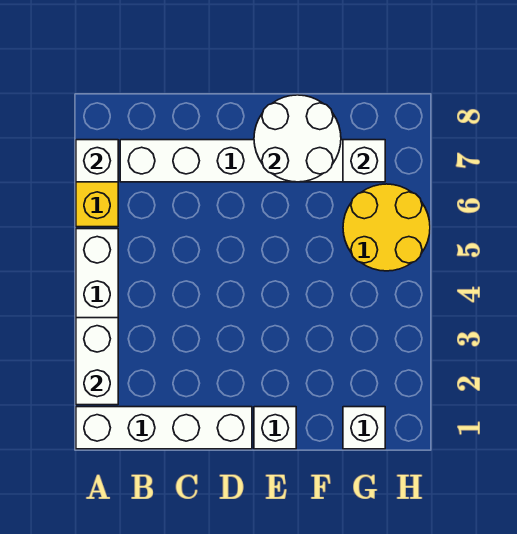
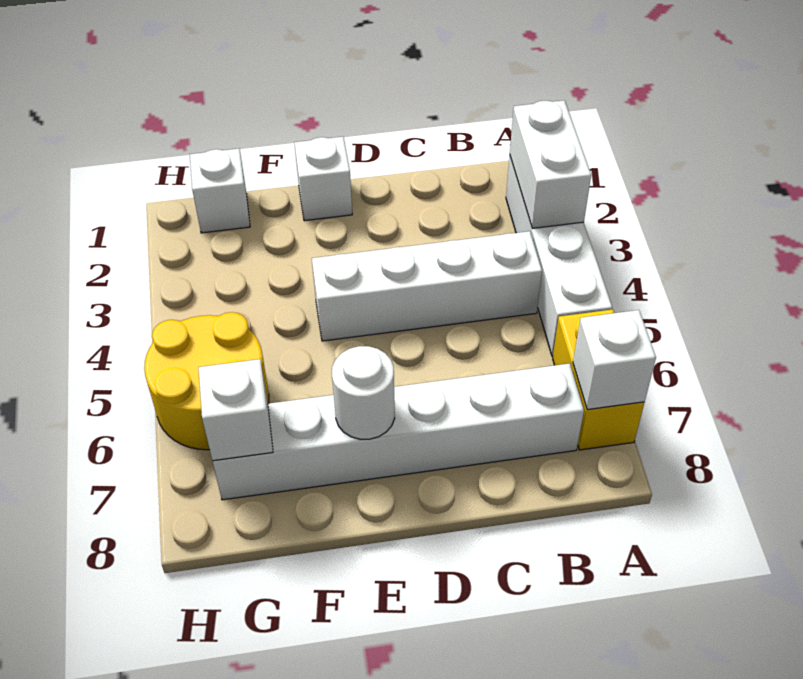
white 1x4 brick [76,407,252,449] -> white 1x4 brick moved to [312,231,542,341]
white 2x2 round brick [254,95,341,182] -> white 1x1 round brick [332,346,395,439]

